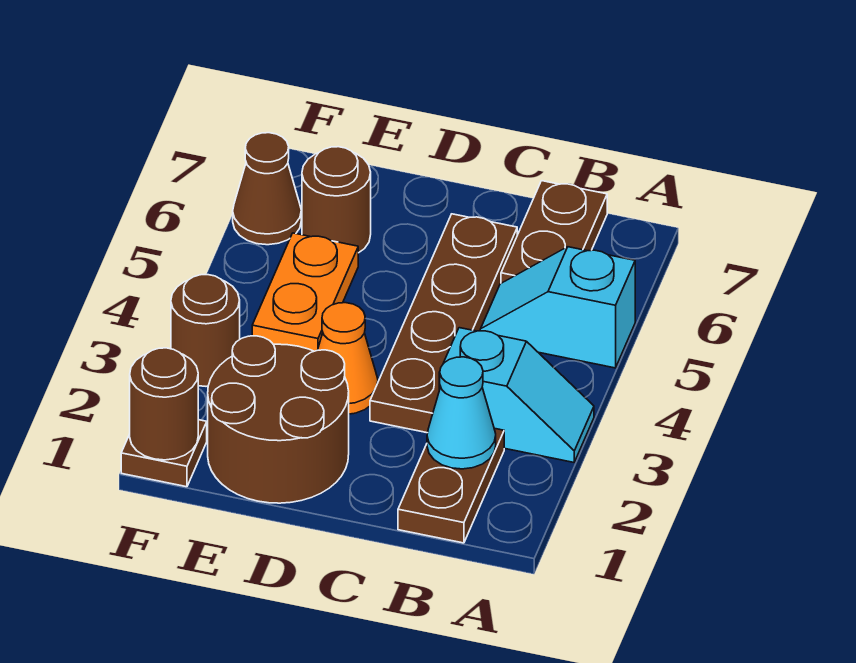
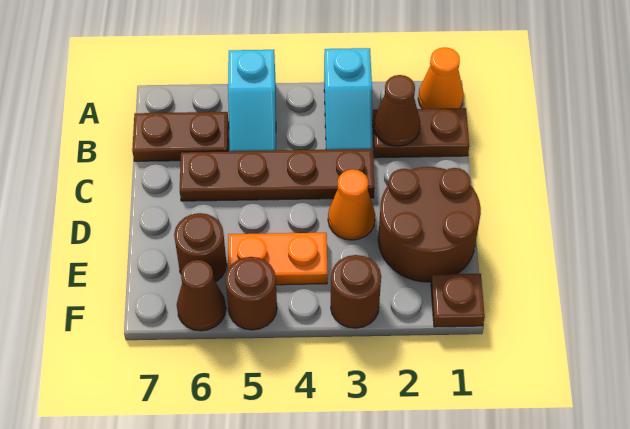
none -> orange 1x1 cone [418,47,463,109]
cyan 1x2 slope [439,328,594,462] -> cyan 1x2 slope turned to [324,48,372,150]
cyan 1x1 cone [427,357,496,469] -> brown 1x1 cone [374,75,420,146]
brown 1x1 round brick [130,348,198,460] -> brown 1x1 round brick moved to [225,257,277,330]

